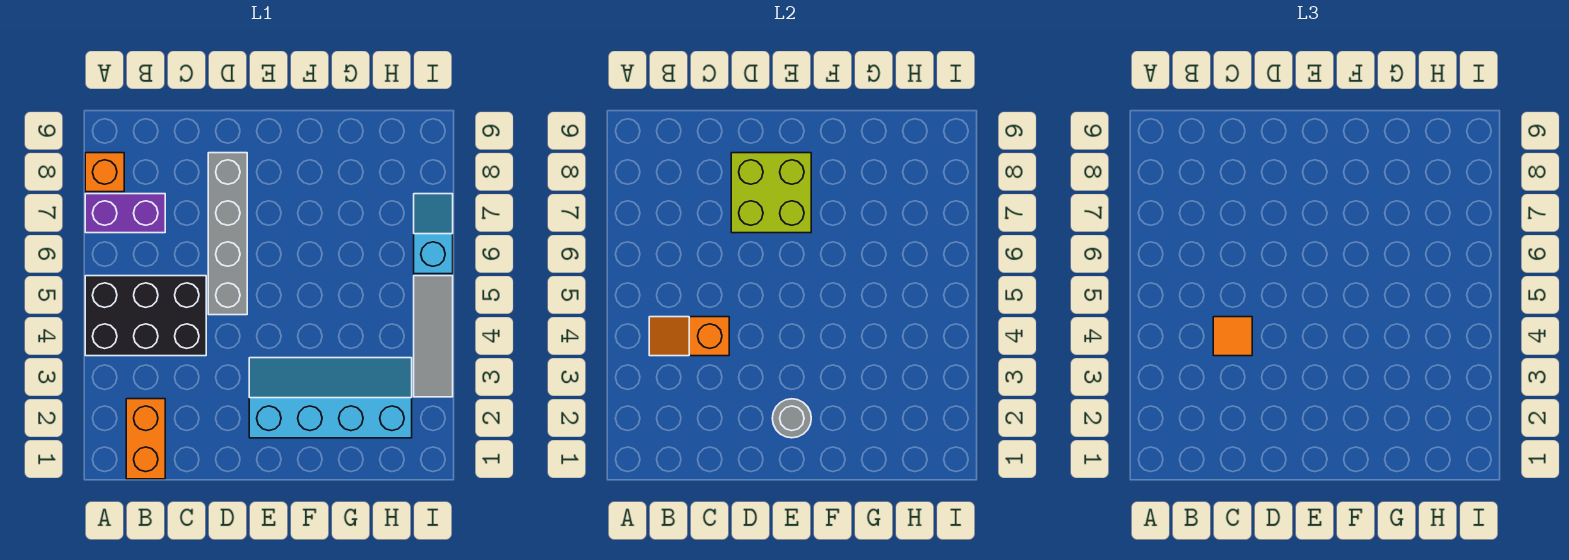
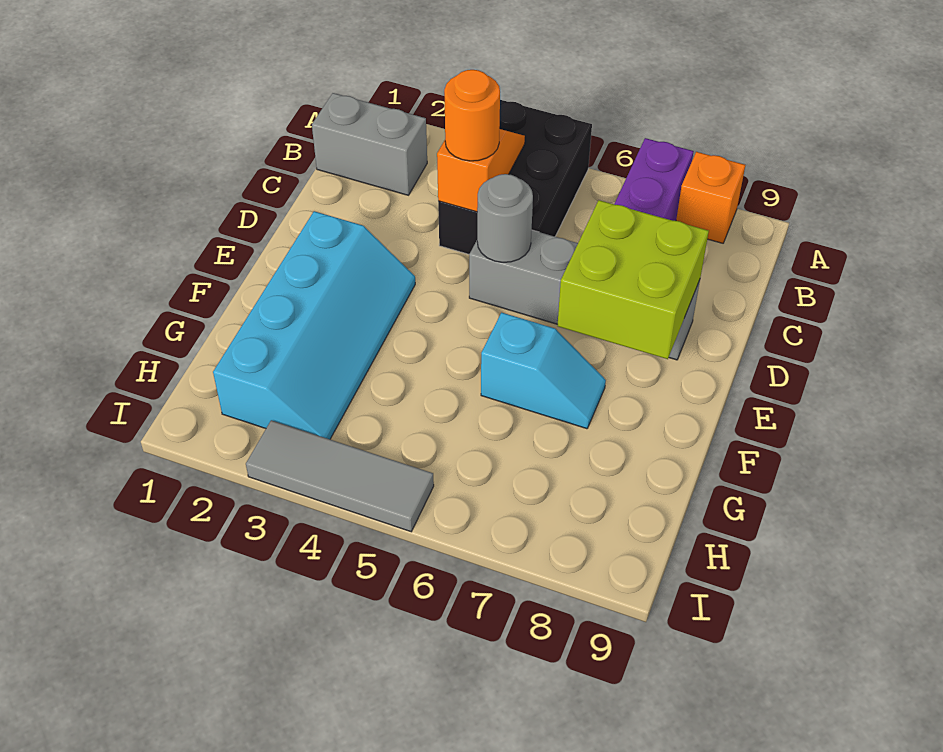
orange 1x2 brick [126,399,165,479] -> grey 1x2 brick [312,93,427,195]
orange 1x1 tile [1213,317,1252,356] -> orange 1x1 round brick [444,70,500,161]
grey 1x1 round brick [772,399,811,438] -> grey 1x1 round brick moved to [477,174,533,262]
cyan 1x2 slope [414,194,453,274] -> cyan 1x2 slope moved to [481,313,606,429]

